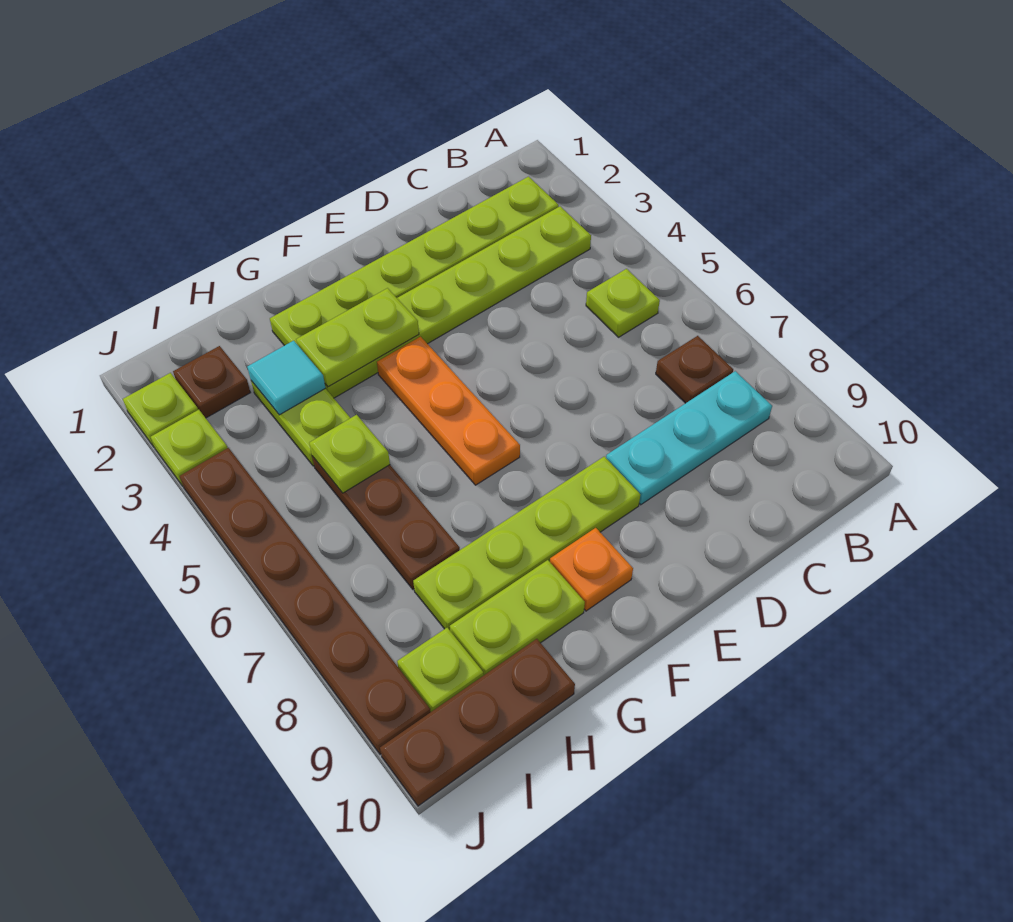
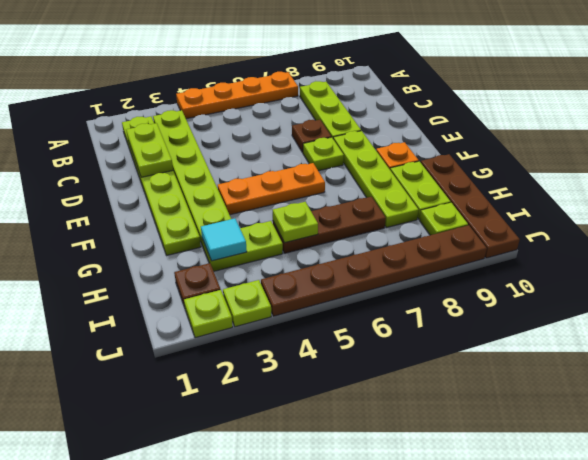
none -> orange 1x4 plate [176,72,298,119]
lime 1x1 plate [586,269,660,337] -> lime 1x1 plate moved to [303,137,344,171]
brown 1x1 plate [656,336,733,403] -> brown 1x1 plate moved to [292,120,331,153]
cyan 1x3 plate [606,371,772,505] -> lime 1x3 plate [300,81,361,138]
lime 1x2 plate [296,288,419,387] -> lime 1x2 plate moved to [126,123,173,177]
brown 1x3 plate [380,639,575,806] -> brown 1x4 plate [421,154,520,258]

